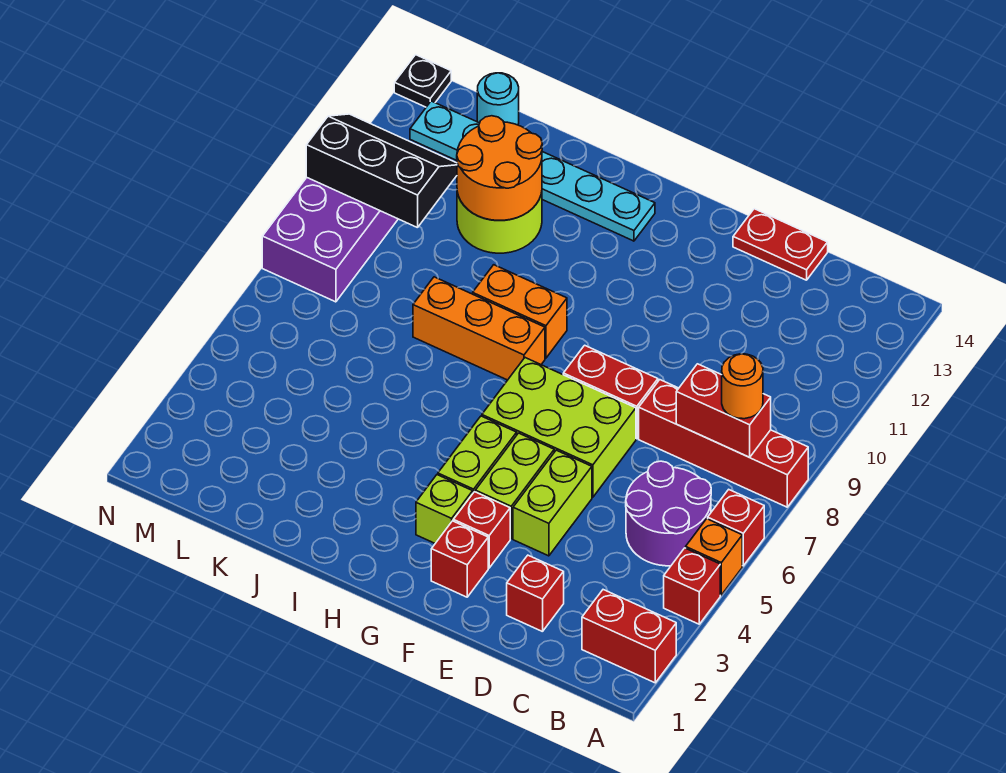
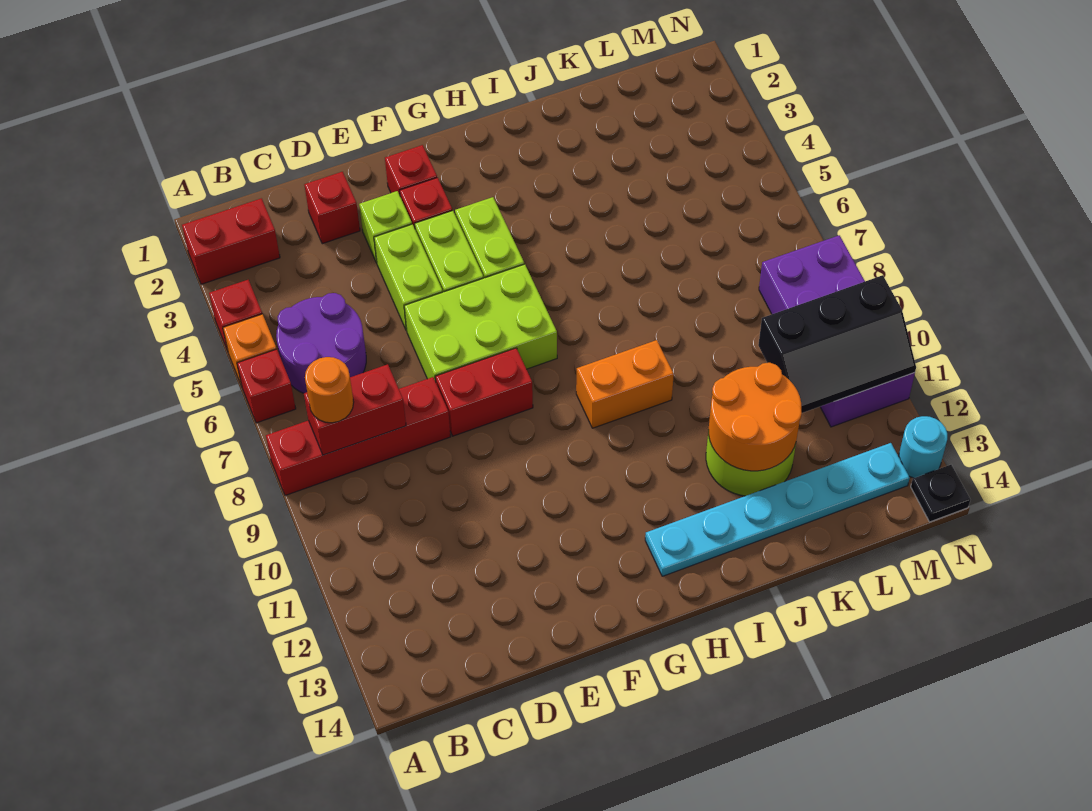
red 1x2 plate [733,209,828,280] -> none
lime 1x1 brick [416,475,473,543] -> lime 1x1 brick moved to [359,191,412,263]
orange 1x3 brick [413,277,545,380] -> none
cyan 1x1 round brick [477,73,519,125] -> cyan 1x1 round brick moved to [899,416,947,478]

